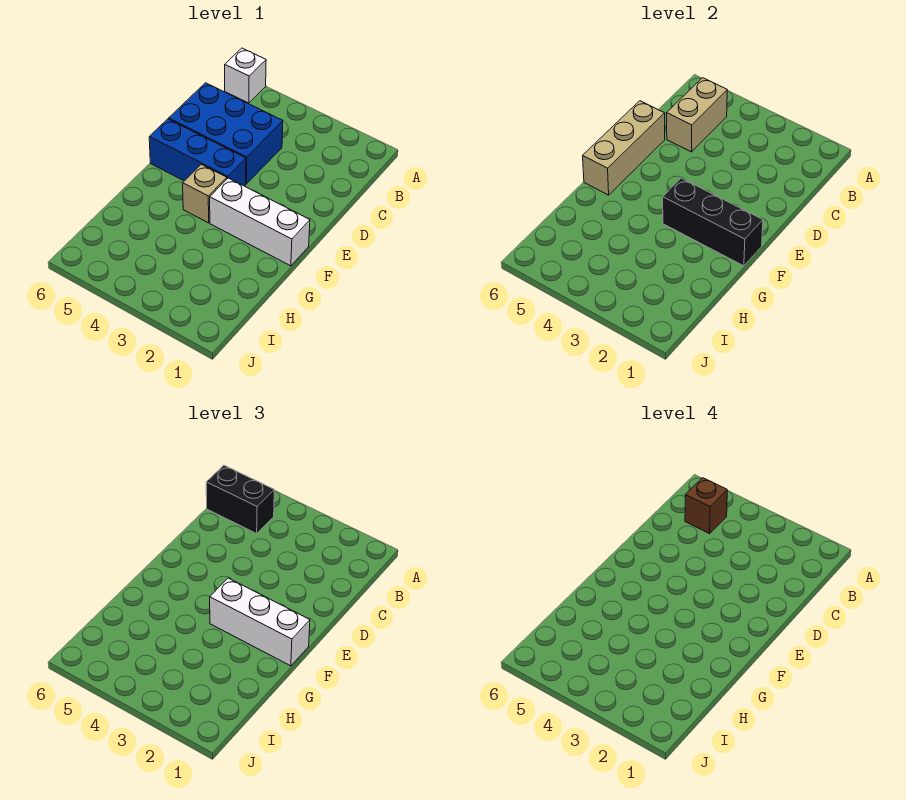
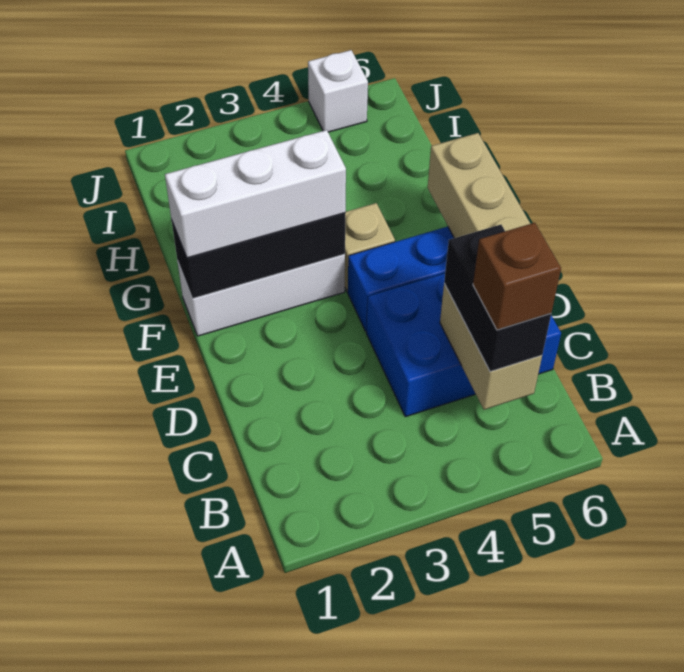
white 1x1 brick [225,48,266,103] -> white 1x1 brick moved to [308,50,368,132]
black 1x2 brick [206,465,274,534] -> black 1x2 brick turned to [444,225,551,372]

